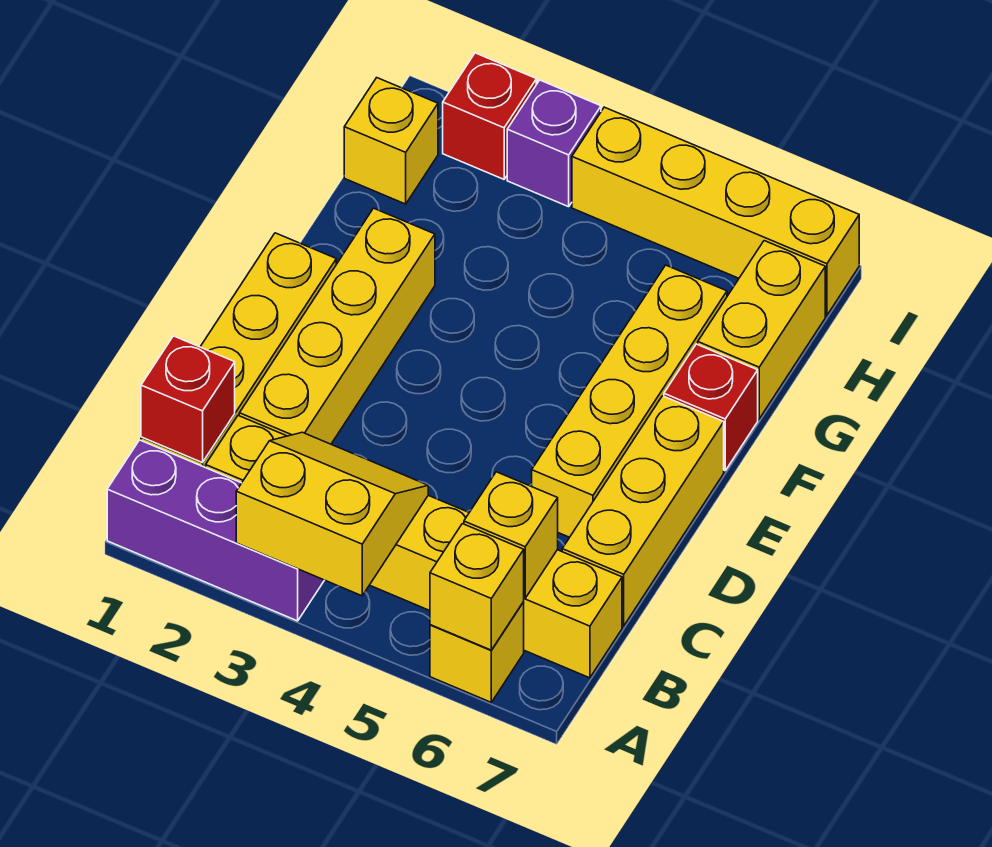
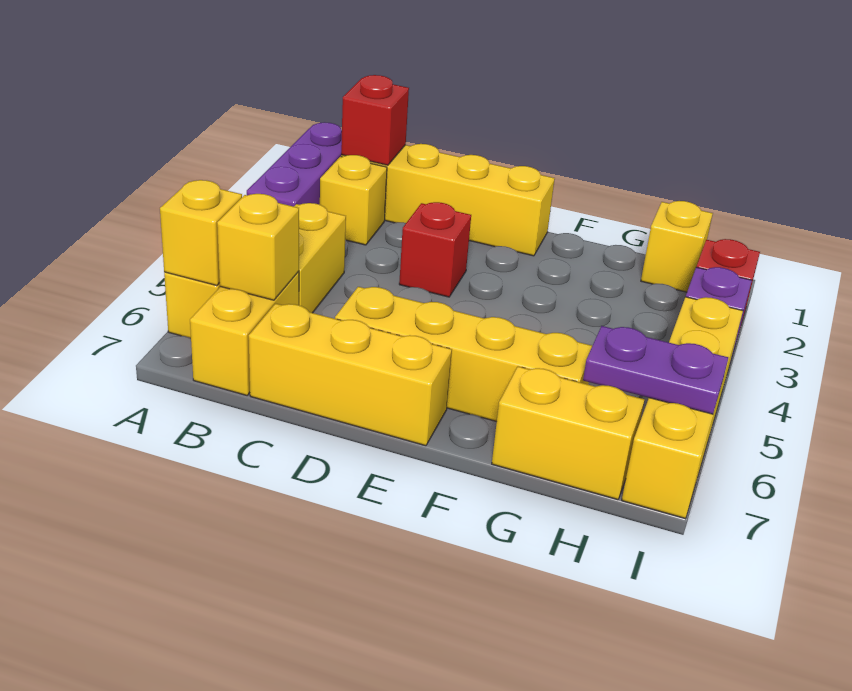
yellow 2x2 slope [236,432,428,596] -> none
yellow 1x4 brick [239,208,435,444] -> none
red 1x1 brick [664,344,758,471] -> red 1x1 brick moved to [399,202,471,297]
none -> purple 1x2 plate [583,326,728,414]

